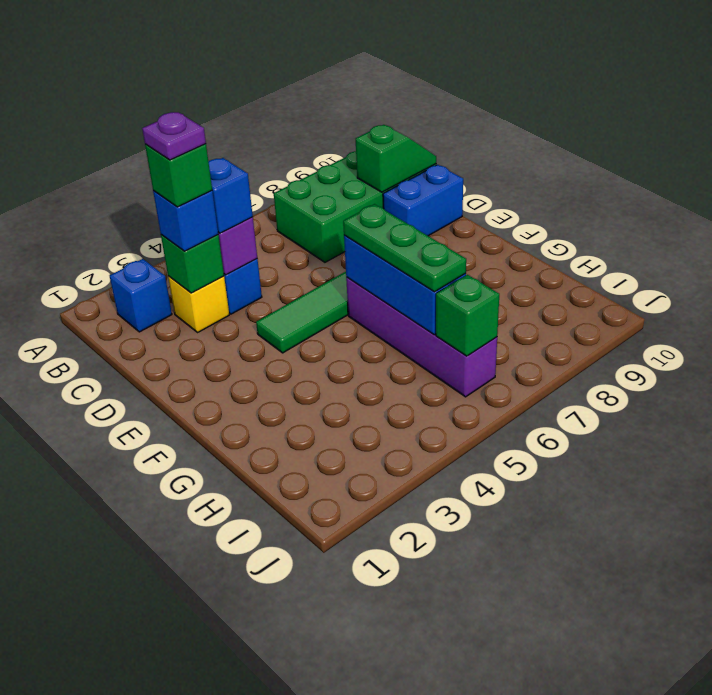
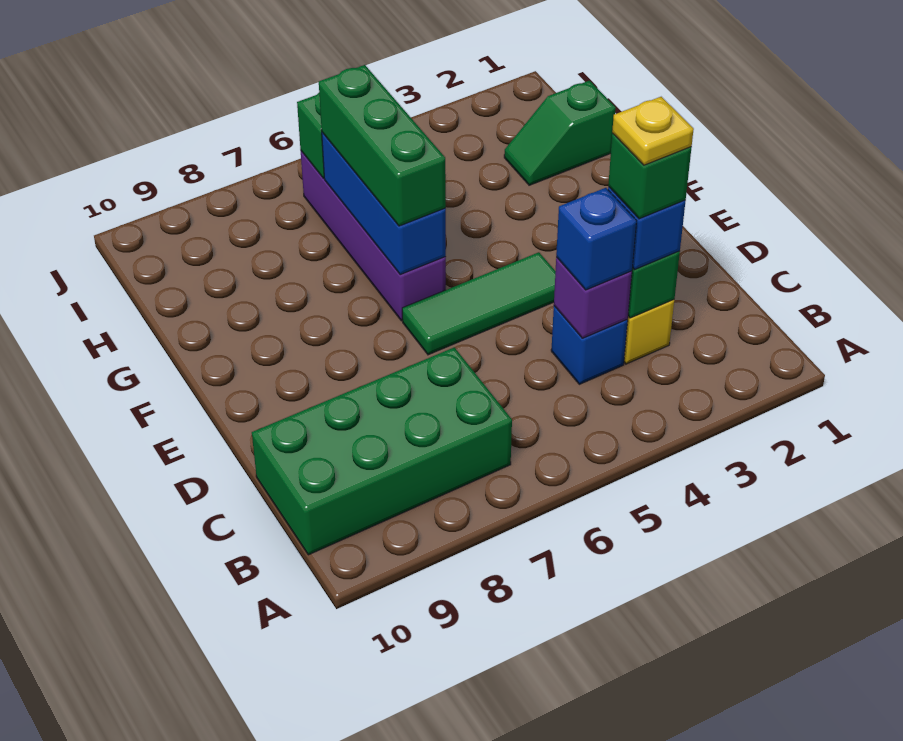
blue 1x1 brick [110,259,172,332] -> none
purple 1x1 plate [142,112,206,160] -> yellow 1x1 plate [612,97,694,165]
green 1x2 slope [356,125,436,192] -> green 1x2 slope moved to [504,81,616,185]
blue 1x2 brick [383,165,463,236] -> none
green 1x3 plate [343,204,466,292] -> green 1x3 brick [319,65,446,226]

